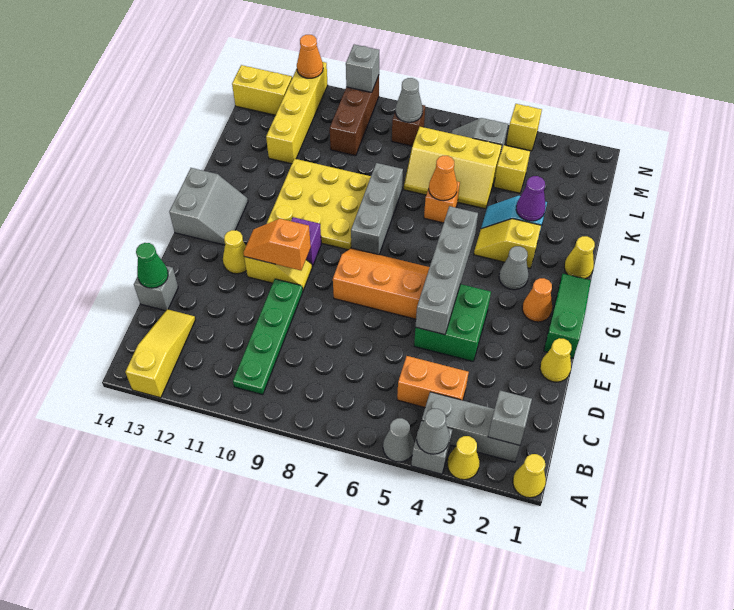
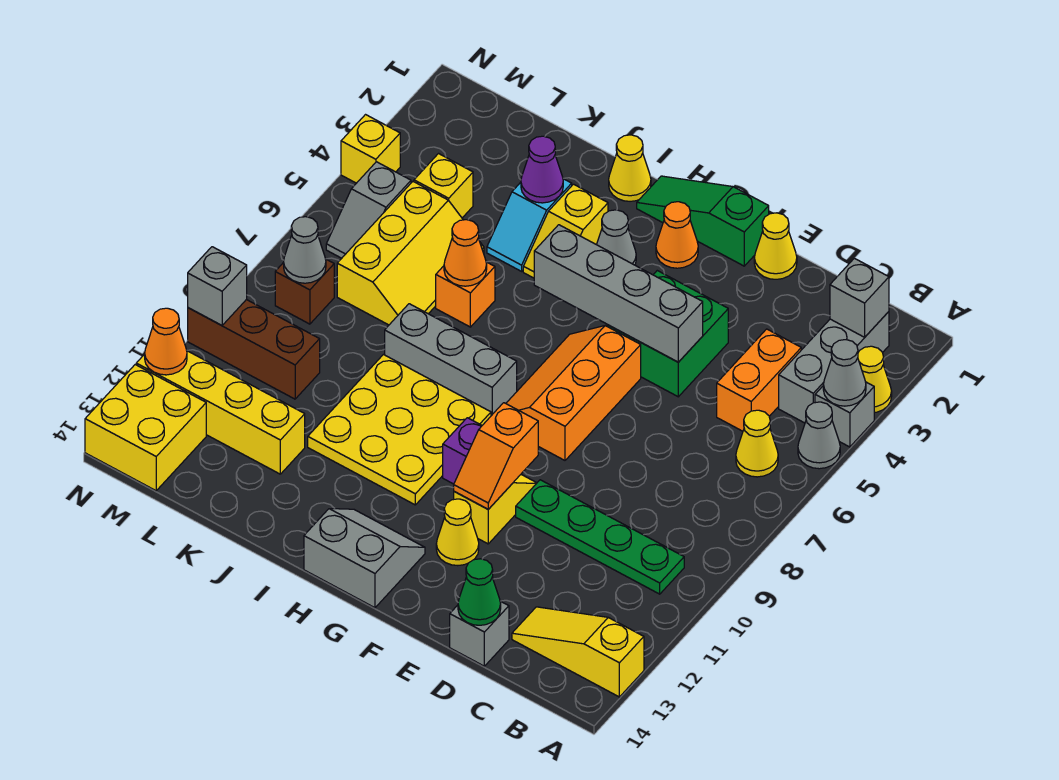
yellow 1x1 cone [513,454,546,498] -> yellow 1x1 cone moved to [736,410,778,477]
yellow 1x2 brick [232,65,292,115] -> yellow 2x2 brick [85,365,206,491]

